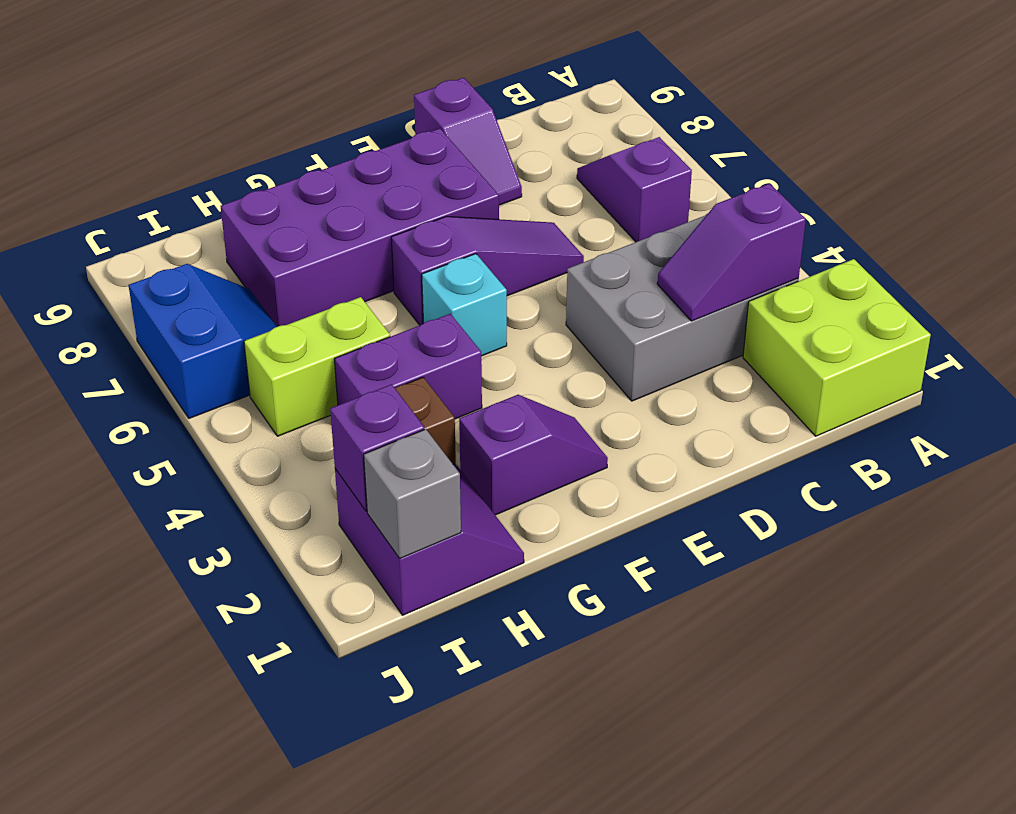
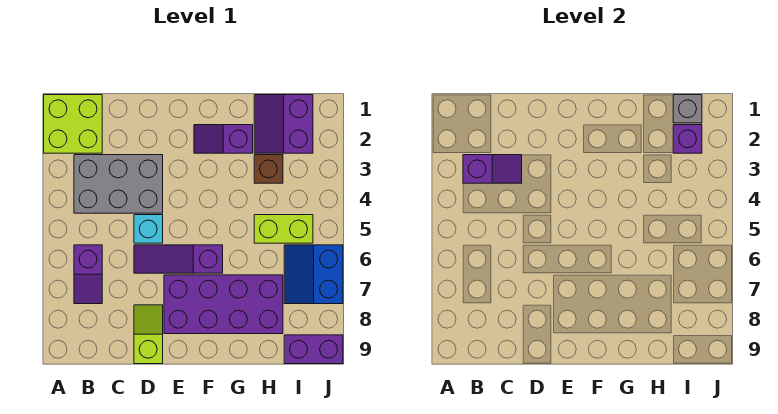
purple 1x2 slope [414,78,522,205] -> lime 1x2 slope [134,305,163,364]
cyan 1x1 brick [422,254,507,356] -> cyan 1x1 brick moved to [134,215,163,243]
purple 1x2 brick [334,314,482,419] -> purple 1x2 brick moved to [284,335,343,364]

